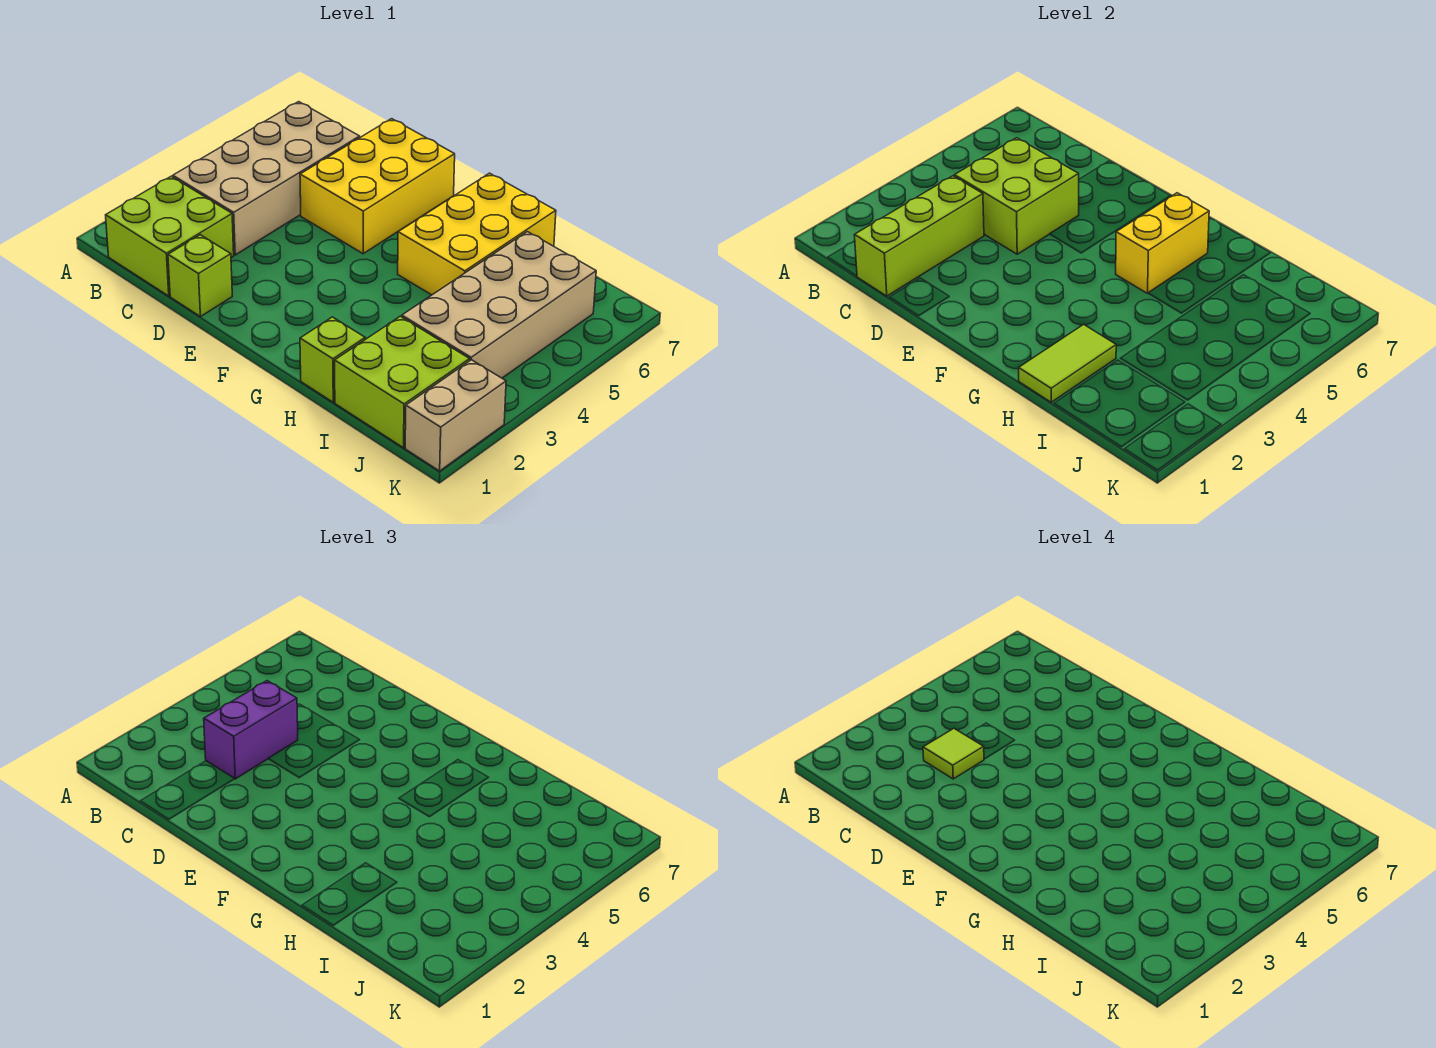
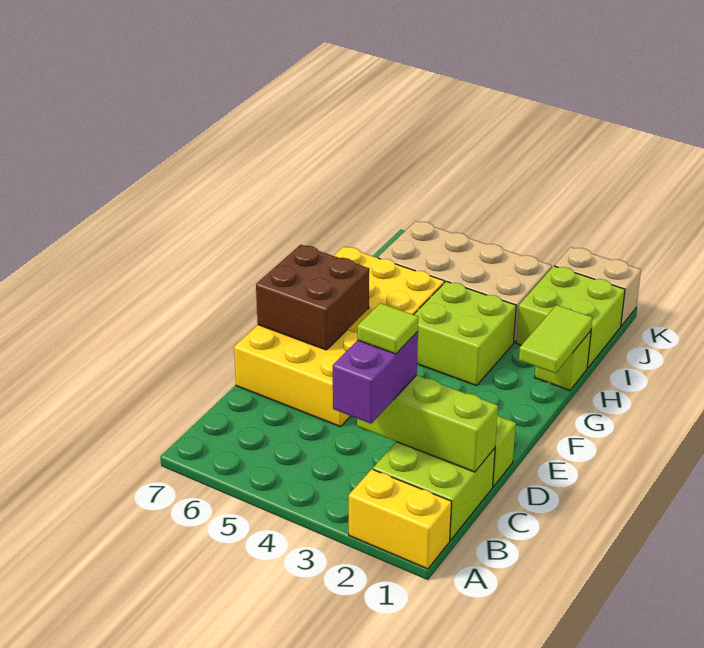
tan 2x4 brick [173,102,360,255] -> none
purple 1x2 brick [204,681,298,779] -> purple 1x2 brick turned to [333,332,418,424]
lime 2x2 brick [954,138,1079,254] -> lime 2x2 brick moved to [414,281,516,386]
none -> brown 2x2 brick [256,245,369,350]
yellow 1x2 brick [1116,193,1209,293] -> yellow 1x2 brick moved to [349,469,451,569]
lime 1x2 tile [1019,324,1116,402] -> lime 1x2 tile turned to [519,305,593,373]

